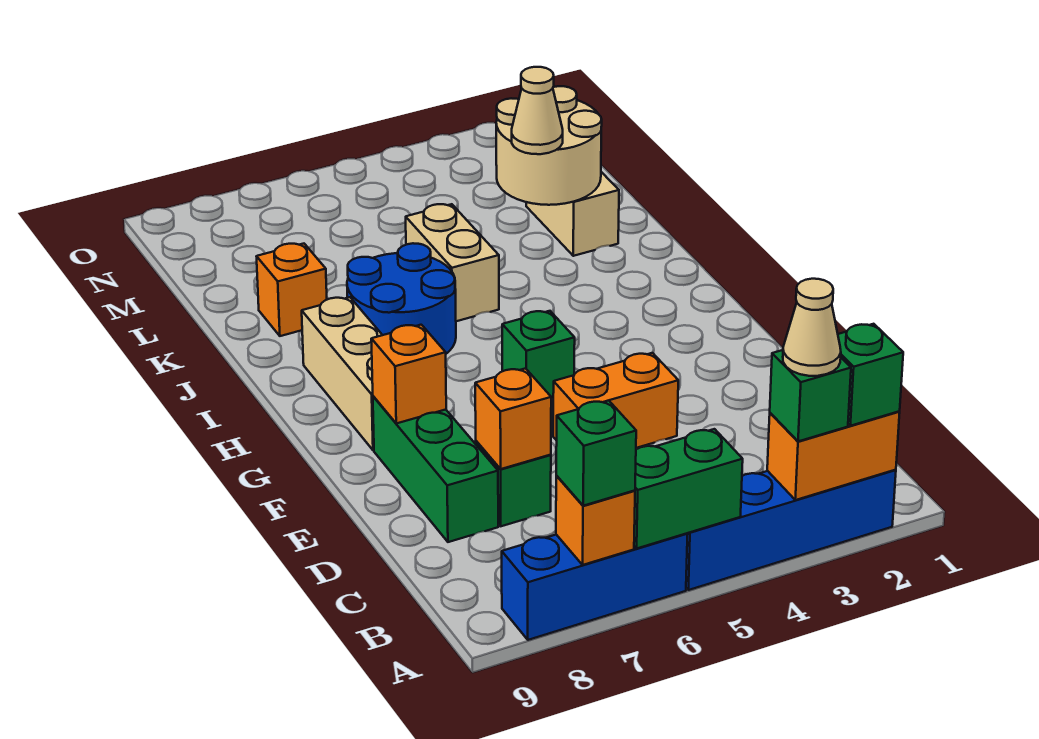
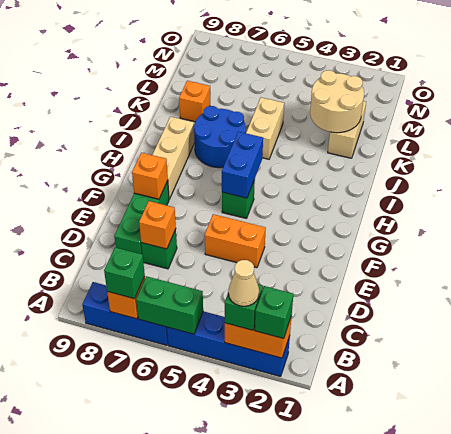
none -> blue 1x2 brick [222,132,263,198]
tan 1x1 cone [512,67,563,154] -> none

